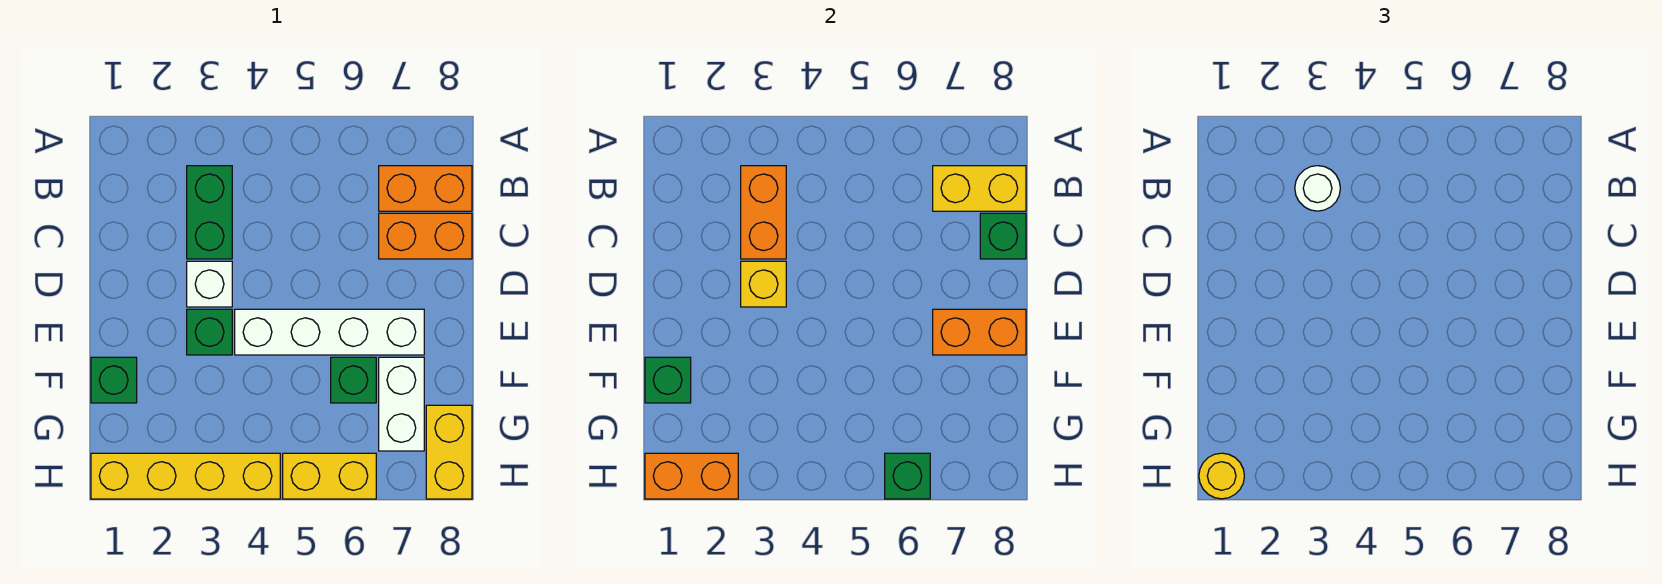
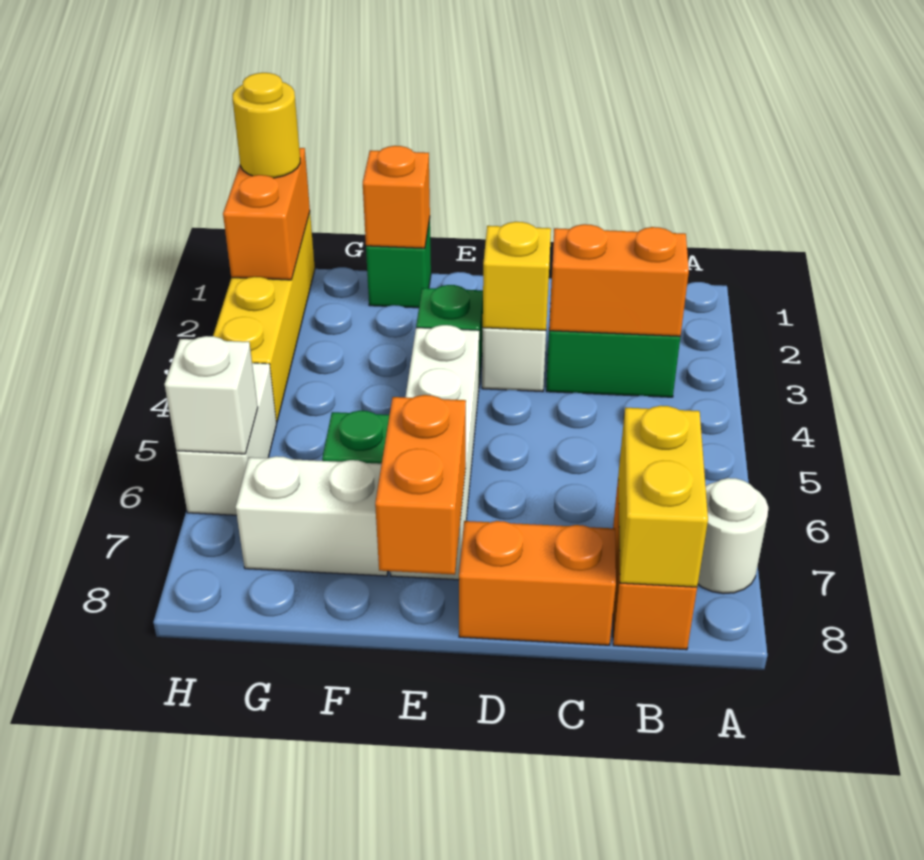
white 1x1 round brick [1295,166,1340,211] -> white 1x1 round brick moved to [698,478,768,594]
orange 1x2 brick [379,213,472,259] -> orange 1x2 brick turned to [459,521,616,645]
green 1x1 brick [980,213,1026,259] -> none
green 1x1 brick [645,357,691,403] -> orange 1x1 brick [363,146,430,248]
yellow 1x2 brick [426,405,472,499] -> none
yellow 1x2 brick [283,453,376,499] -> white 1x2 brick [177,363,277,515]
green 1x1 brick [885,453,930,499] -> white 1x1 brick [165,336,258,454]

